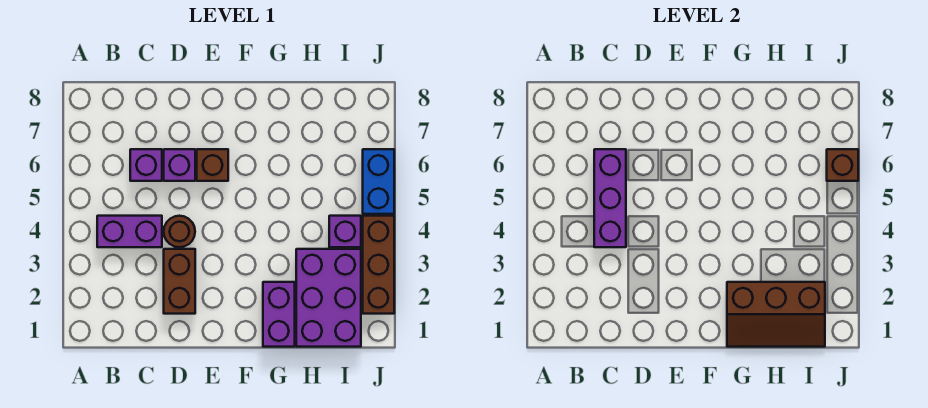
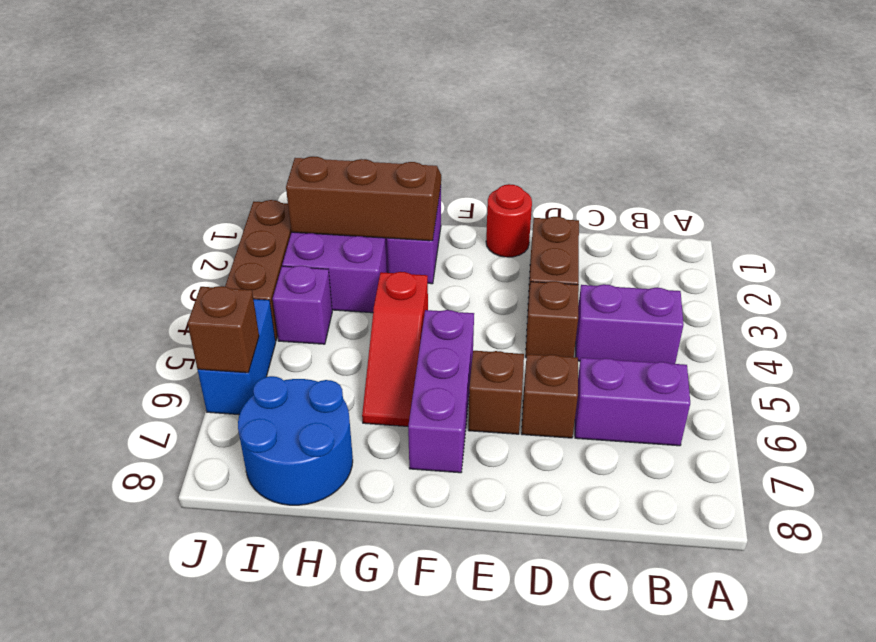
purple 1x3 brick [594,149,626,247] -> purple 1x3 brick moved to [408,310,474,473]
purple 1x1 brick [130,149,162,181] -> purple 1x2 brick [575,358,690,446]
brown 1x1 round brick [164,216,195,247] -> brown 1x1 brick [525,281,579,357]
purple 1x1 brick [164,149,195,181] -> brown 1x1 brick [521,354,578,438]
none -> red 1x1 round brick [486,184,532,257]
none -> red 1x3 slope [362,272,428,426]
none -> blue 2x2 round brick [238,376,353,505]

